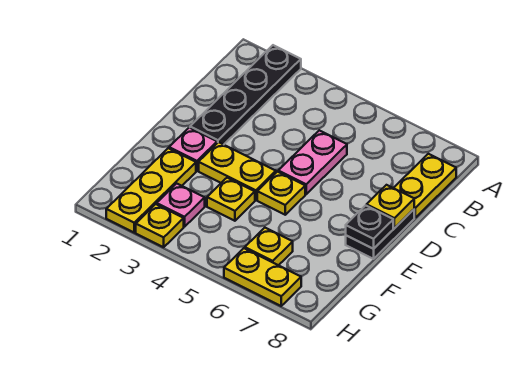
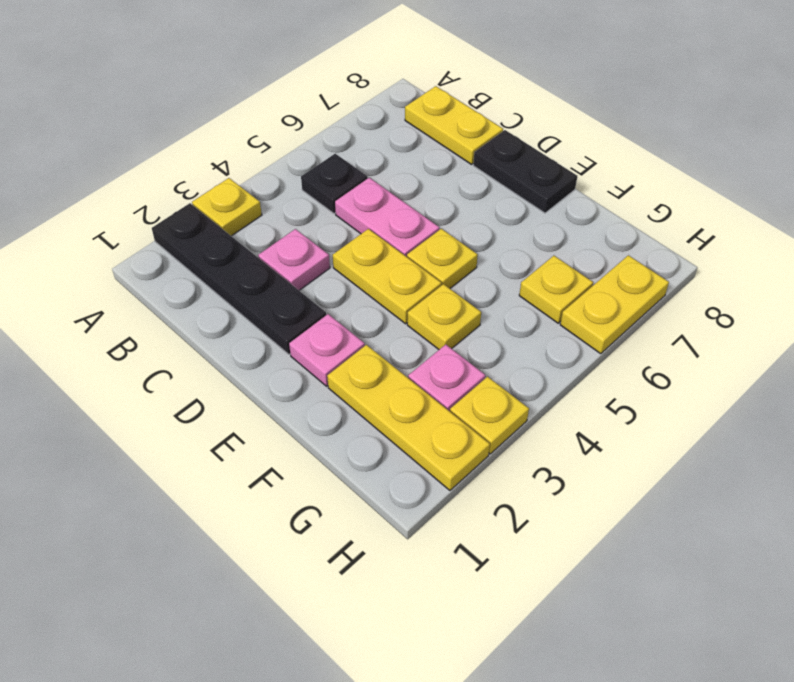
none -> pink 1x1 plate [258,229,330,290]
yellow 1x1 plate [366,185,414,228] -> yellow 1x1 plate moved to [192,178,262,236]
yellow 1x2 plate [199,142,276,200] -> yellow 1x2 plate turned to [333,229,442,324]
black 1x1 plate [346,205,393,249] -> black 1x1 plate moved to [301,154,368,214]

